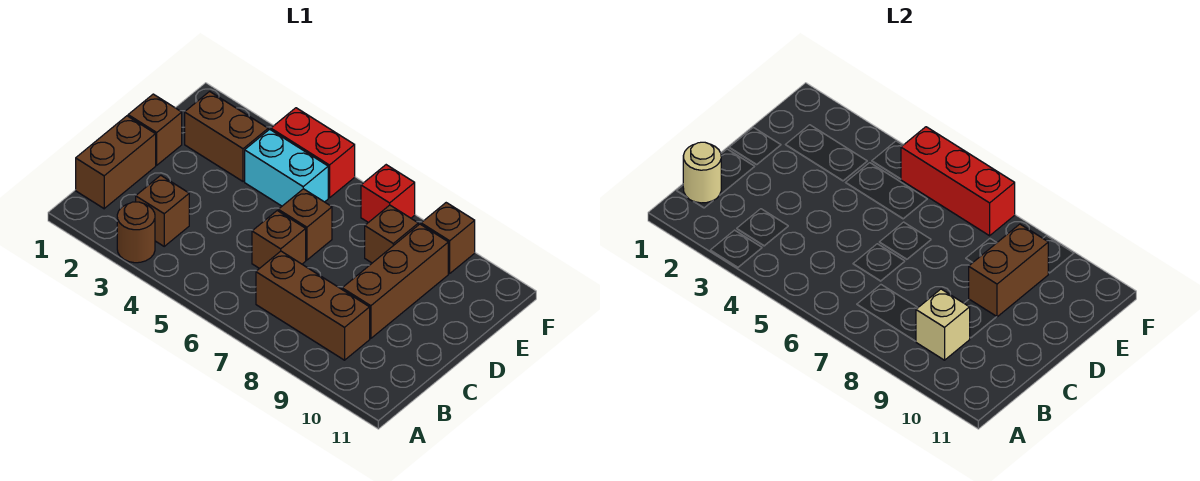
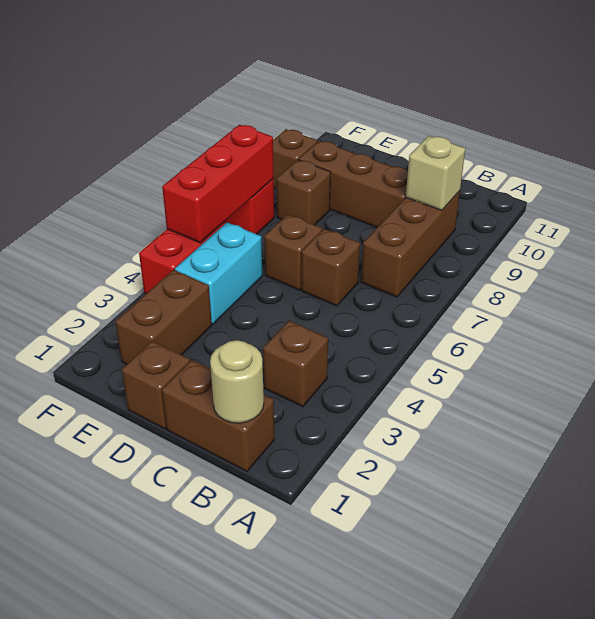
brown 1x1 round brick [117,202,155,263] -> none
brown 1x2 brick [969,224,1048,317] -> none

